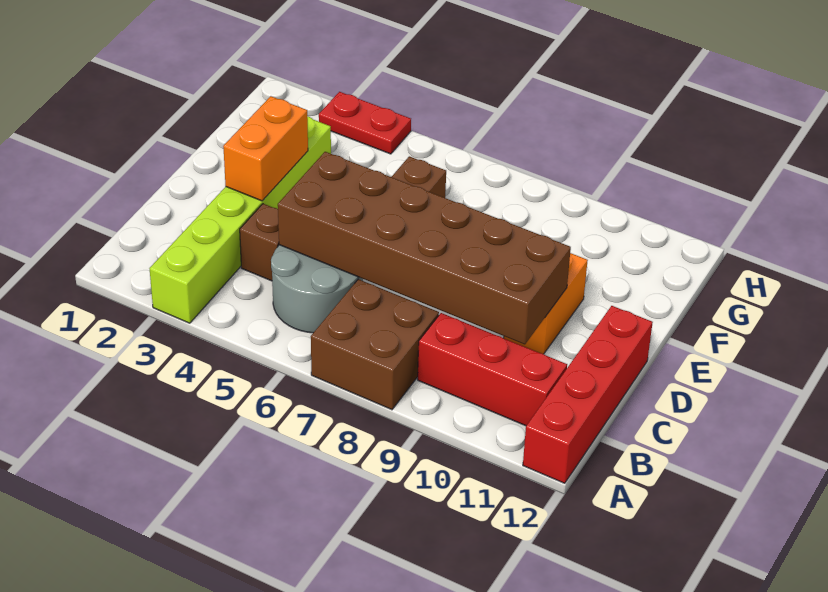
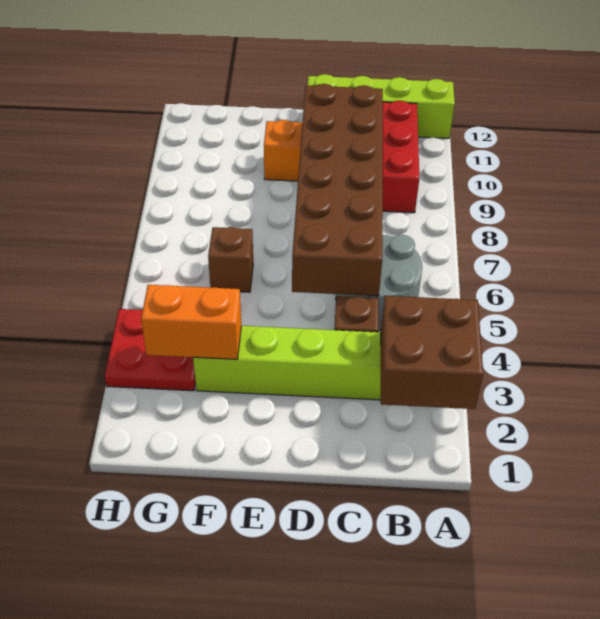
brown 2x2 brick [311,279,439,410] -> brown 2x2 brick moved to [381,296,483,409]
red 1x4 brick [523,306,653,483] -> lime 1x4 brick [307,74,455,138]
orange 1x2 brick [223,96,308,201] -> orange 1x2 brick moved to [141,285,241,359]
red 1x2 plate [319,92,411,154] -> red 2x2 plate [105,309,196,391]

